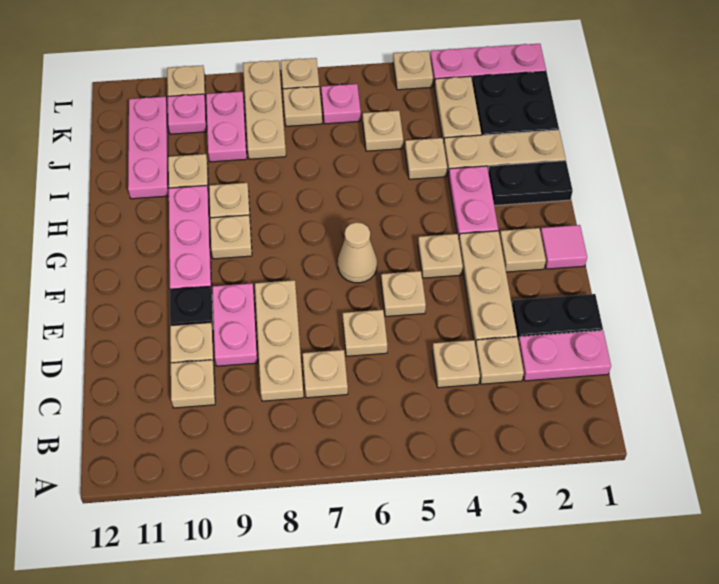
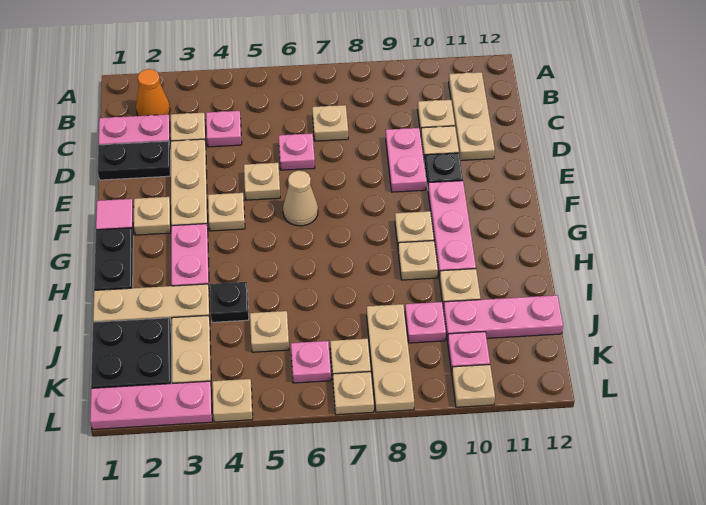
none -> orange 1x1 cone [136,69,170,116]
tan 1x1 plate [432,340,480,388] -> pink 1x1 plate [206,111,242,147]
tan 1x3 plate [255,280,304,401] -> tan 1x3 plate moved to [449,72,495,161]
tan 1x1 plate [343,310,387,356] -> pink 1x1 plate [279,134,315,170]
black 1x2 plate [488,161,573,206] -> black 1x2 plate turned to [94,228,133,290]
tan 1x1 plate [405,138,447,179] -> black 1x1 plate [210,282,249,322]
pink 1x3 plate [128,97,169,199] -> pink 1x3 plate turned to [443,295,563,340]
pink 1x2 plate [206,92,247,162] -> pink 1x1 plate [405,302,446,343]

